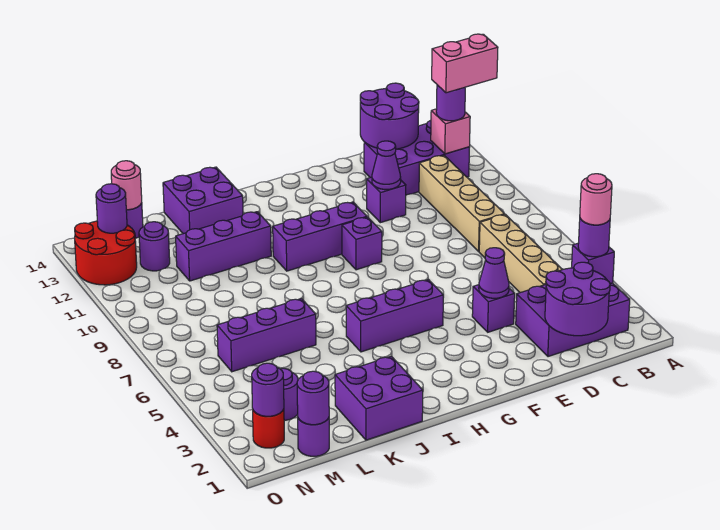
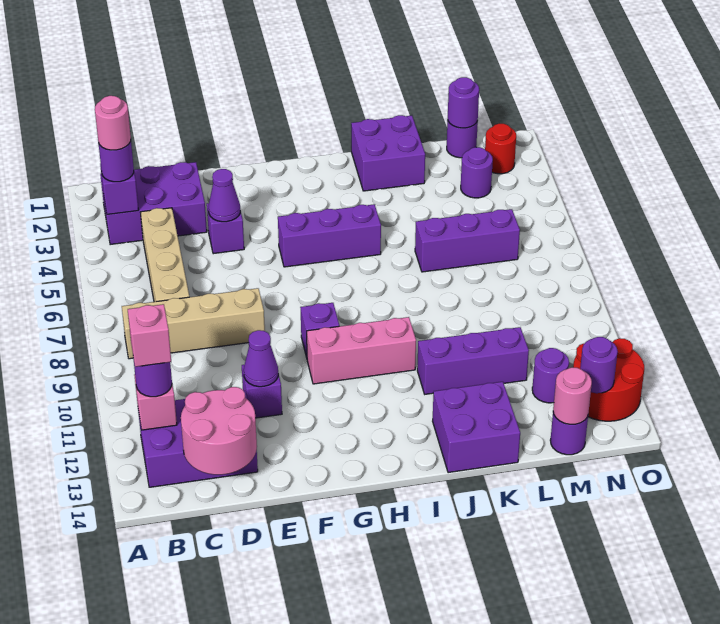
pink 1x2 brick [432,34,498,93] -> pink 1x1 brick [128,304,171,367]
purple 2x2 round brick [545,262,610,336] -> none
tan 1x4 brick [419,156,505,251] -> tan 1x4 brick turned to [122,288,265,359]
purple 2x2 round brick [360,83,419,149] -> pink 2x2 round brick [181,387,257,475]
purple 1x3 brick [273,202,367,271] -> pink 1x3 brick [307,317,416,384]
purple 1x1 round brick [252,363,284,416] -> none

